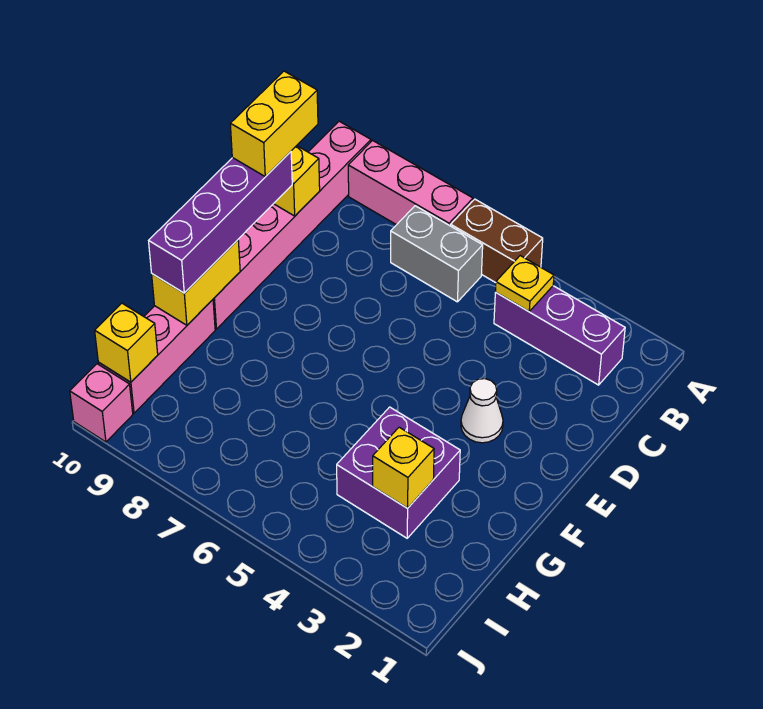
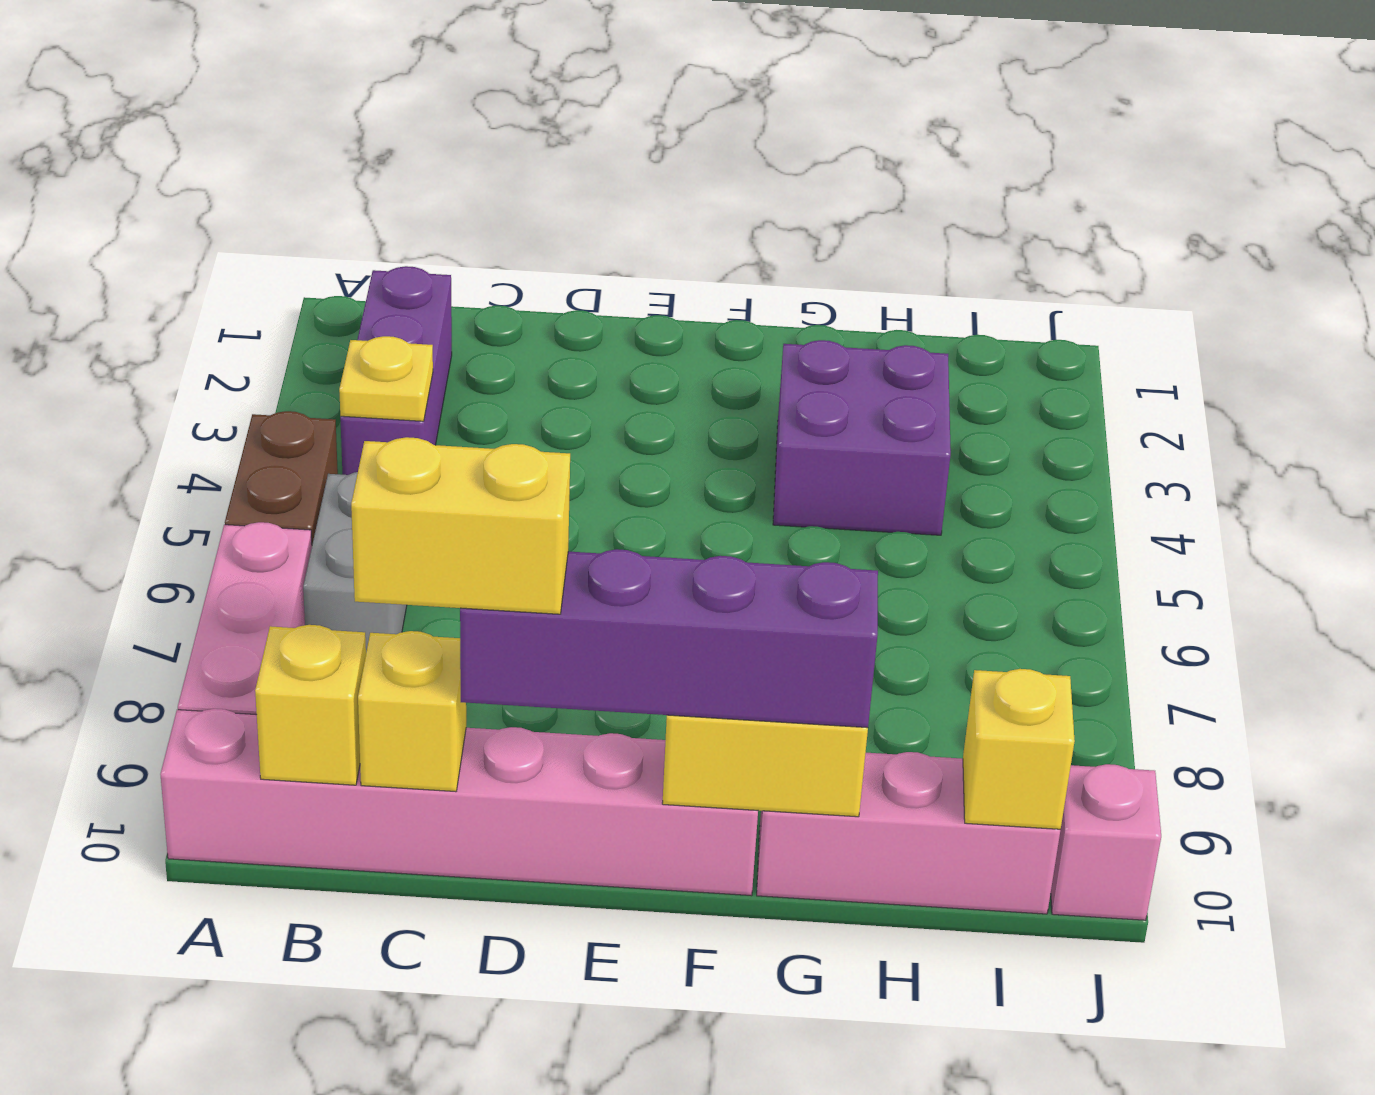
white 1x1 cone [461,379,503,443] -> none
yellow 1x1 brick [373,427,434,508] -> yellow 1x1 brick moved to [255,625,366,785]

